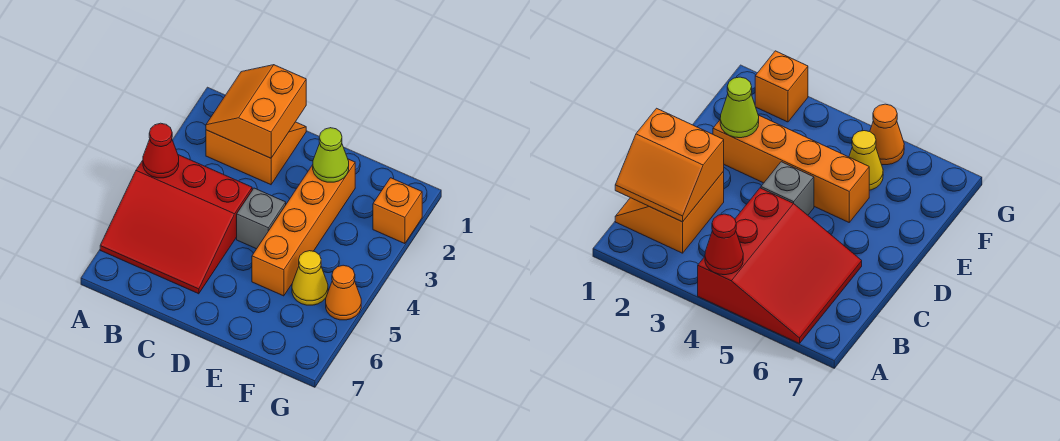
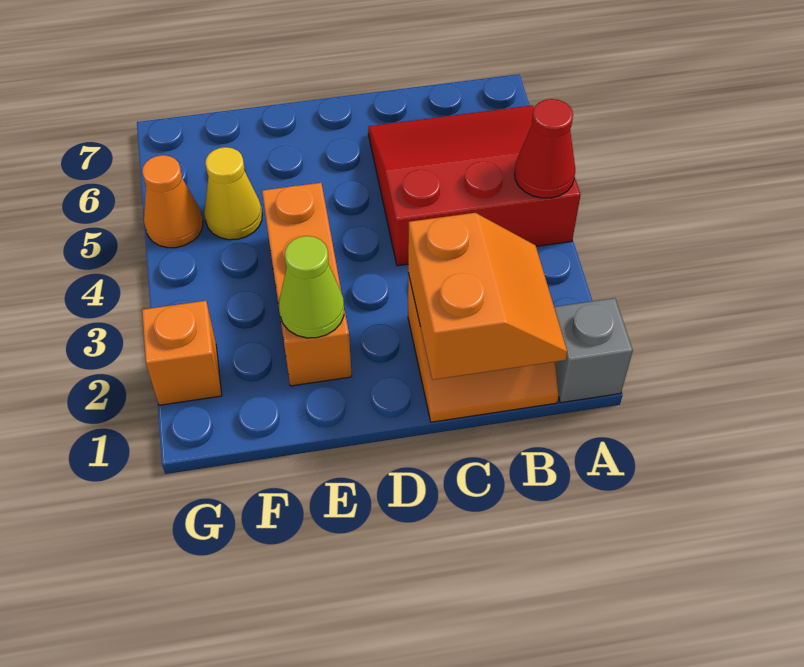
grey 1x1 brick [237,188,286,249] -> grey 1x1 brick moved to [554,298,633,403]
orange 1x4 brick [252,159,355,296] -> orange 1x3 brick [262,183,352,386]

